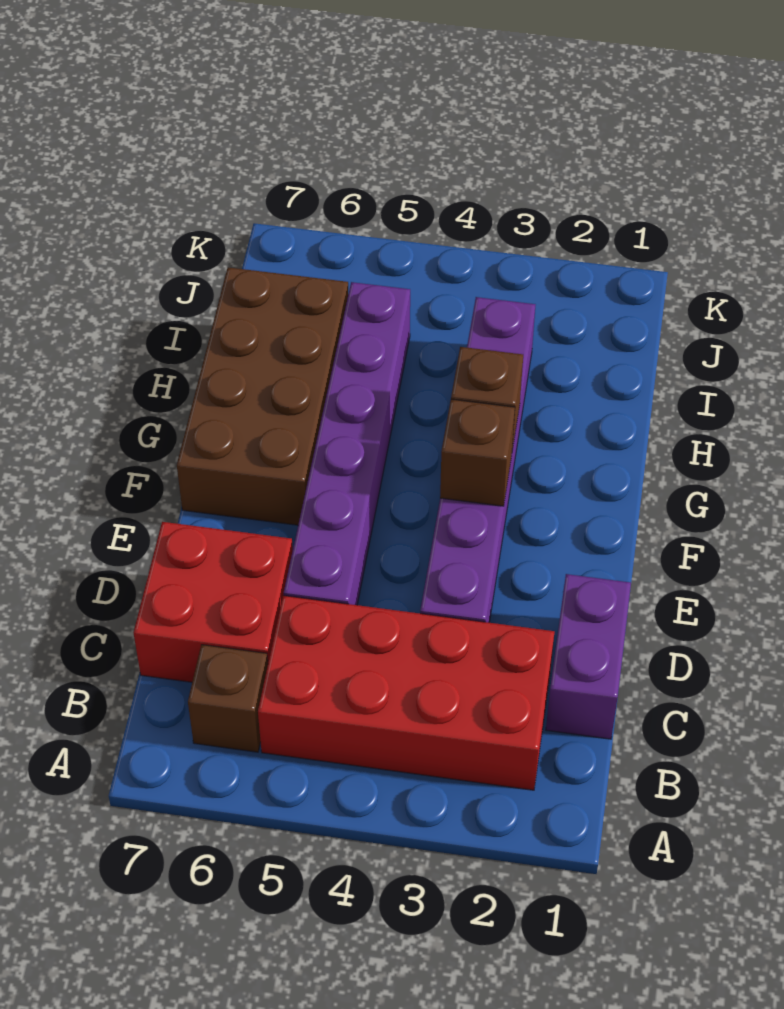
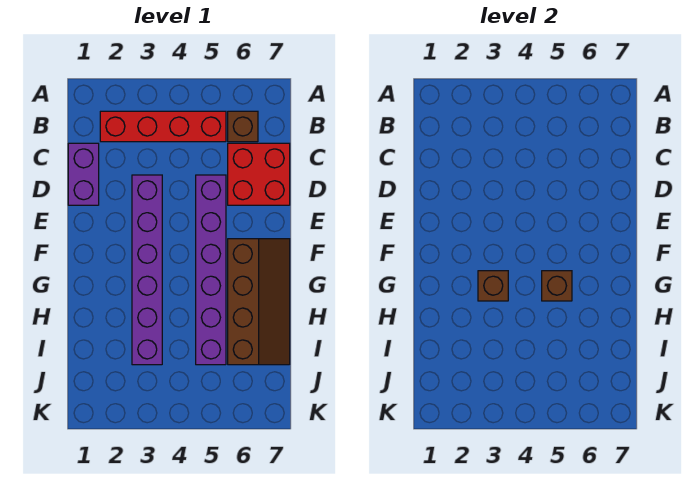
red 2x4 brick [258,595,554,790] -> red 1x4 brick [100,111,226,142]
brown 1x1 brick [440,399,515,506] -> brown 1x1 brick moved to [542,271,572,301]
brown 2x4 brick [177,267,348,525] -> brown 2x4 slope [228,239,290,365]

